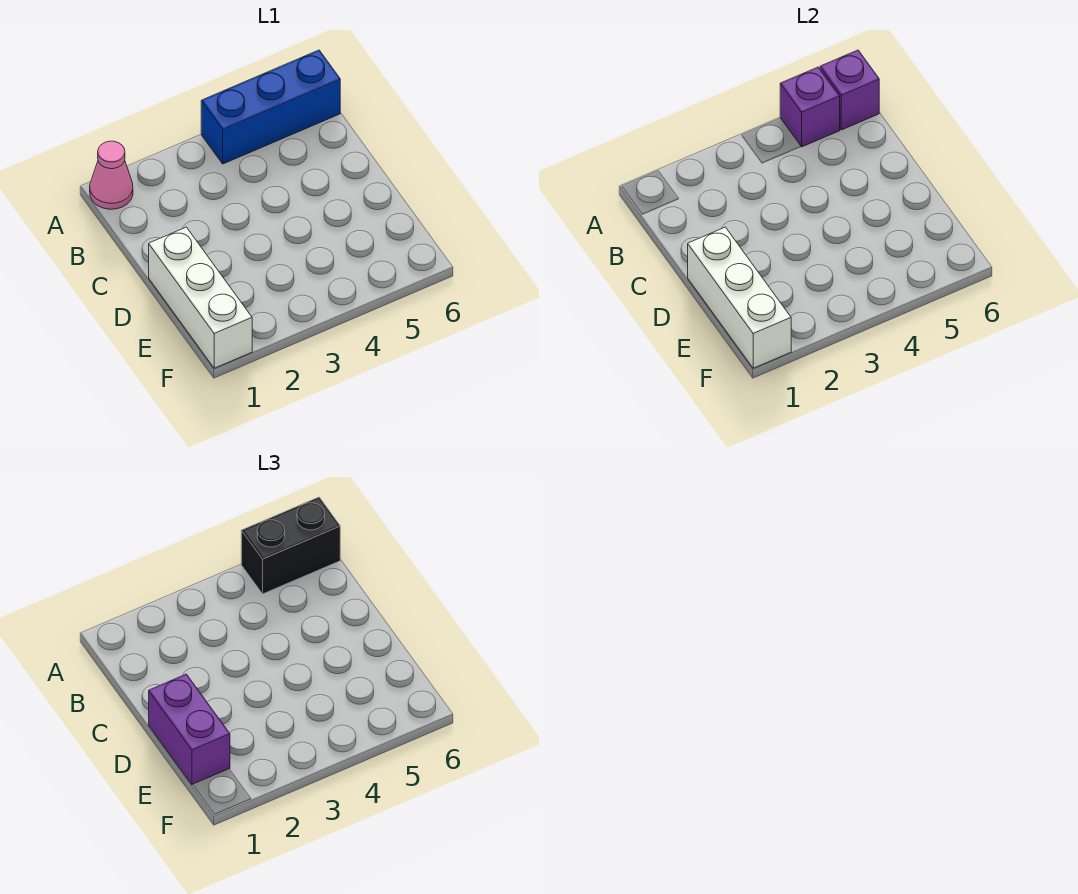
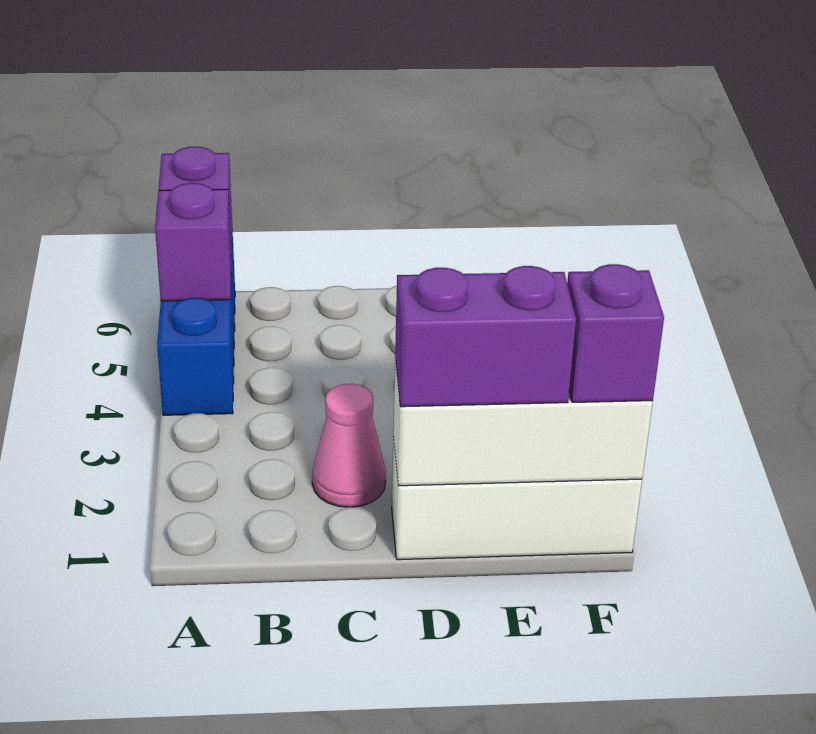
pink 1x1 cone [90,141,133,209] -> pink 1x1 cone moved to [312,384,386,507]
black 1x2 brick [241,497,340,594] -> none
none -> purple 1x1 brick [567,264,664,402]

